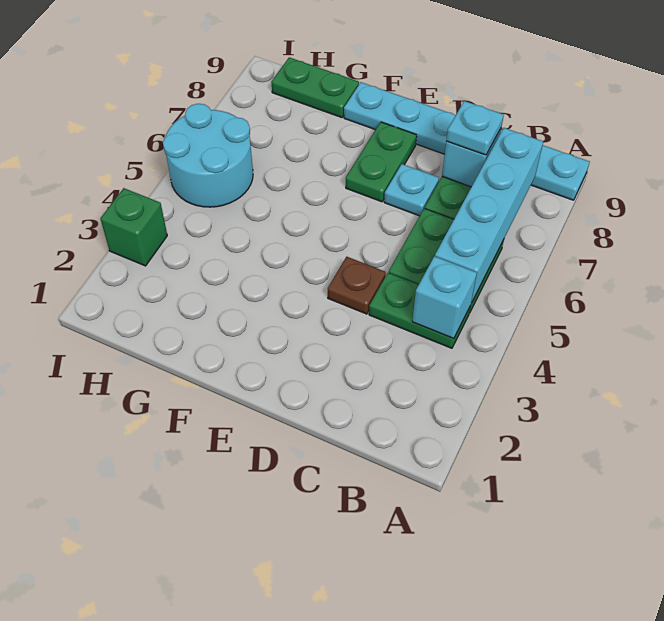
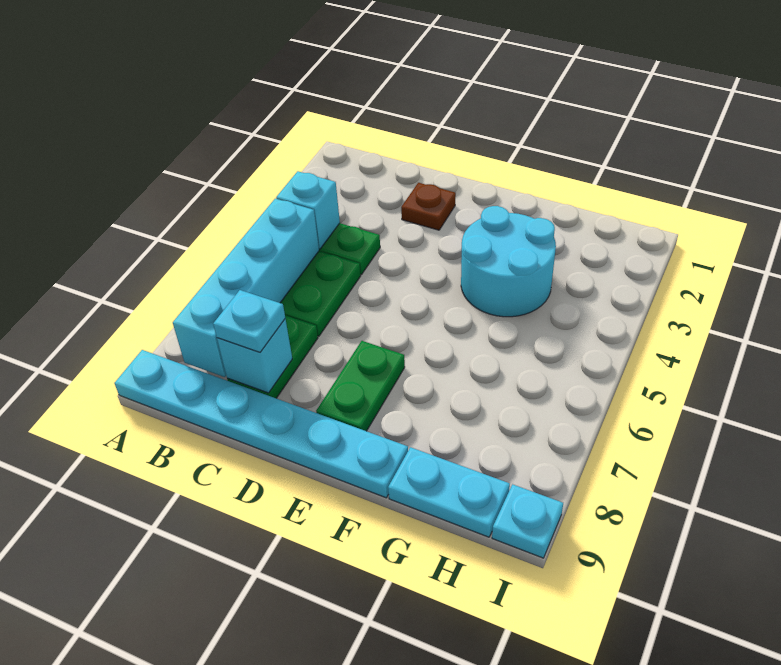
brown 1x1 plate [328,257,386,314] -> brown 1x1 plate moved to [401,183,456,230]
cyan 1x1 plate [384,164,439,216] -> cyan 1x1 plate moved to [492,484,563,558]
green 1x2 plate [272,57,359,118] -> cyan 1x2 plate [388,447,510,537]
cyan 2x2 round brick [163,104,253,207] -> cyan 2x2 round brick moved to [461,206,556,317]
green 1x1 brick [100,188,167,266] -> none

